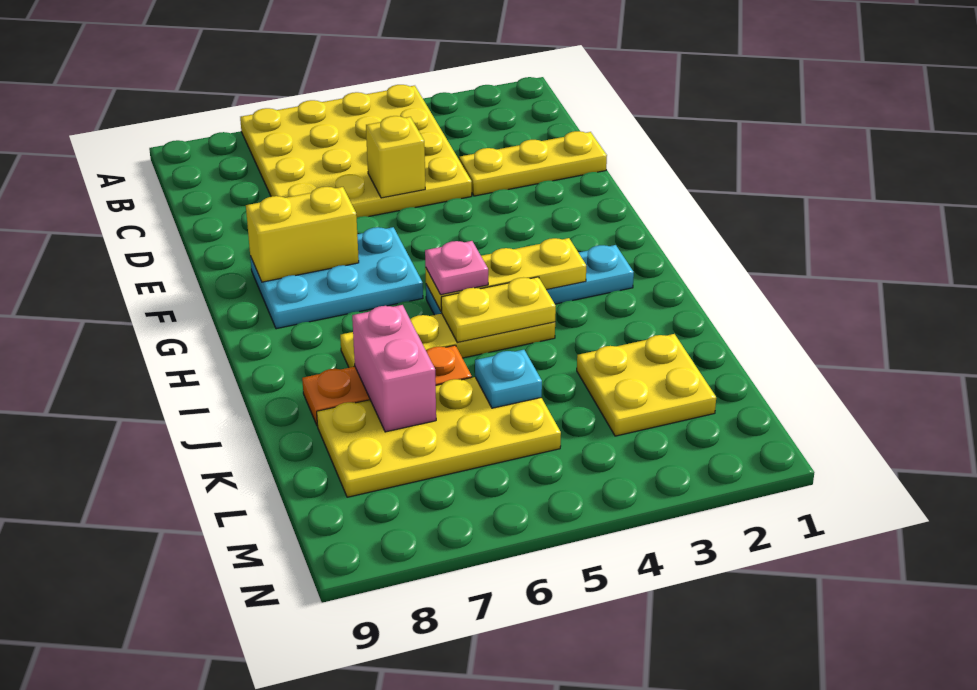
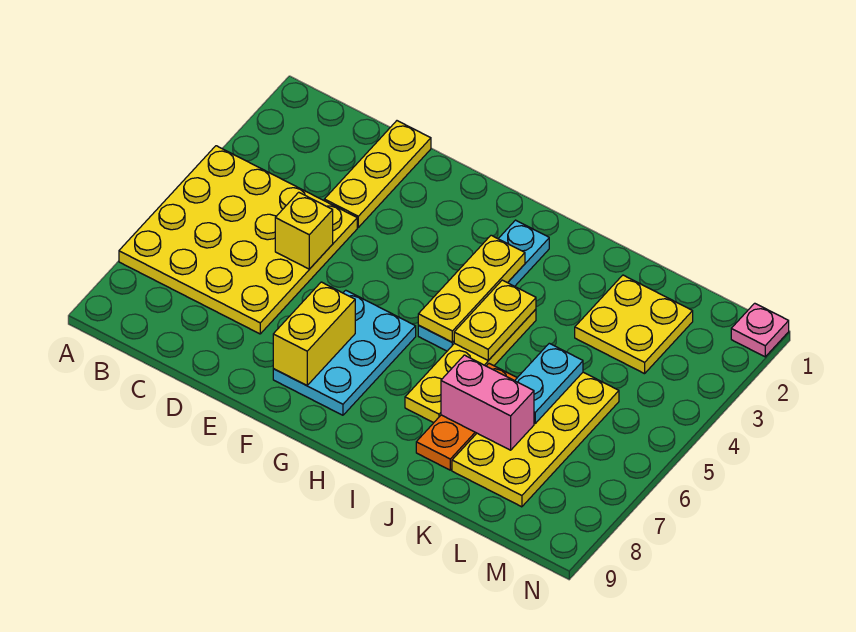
pink 1x1 plate [425,241,488,295] -> pink 1x1 plate moved to [731,303,789,357]
cyan 1x1 plate [475,350,542,408] -> cyan 1x2 plate [515,343,583,423]

